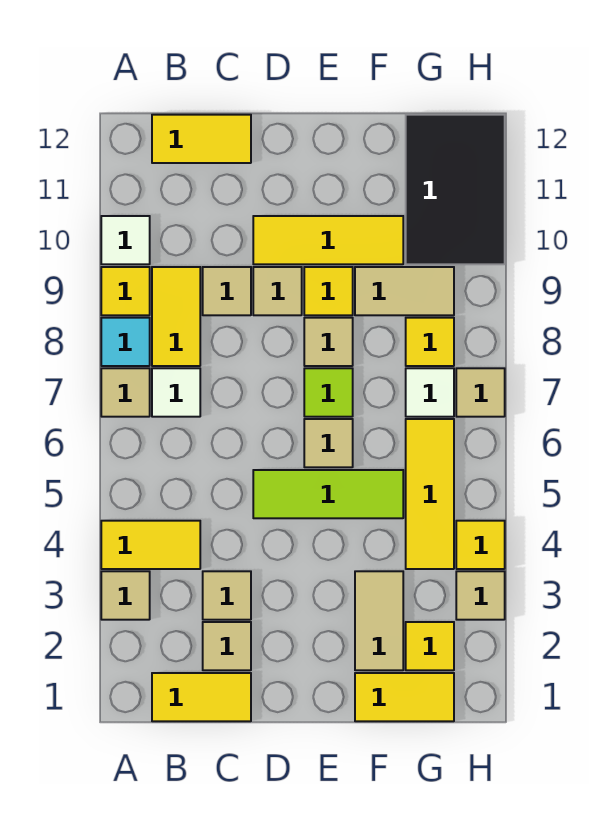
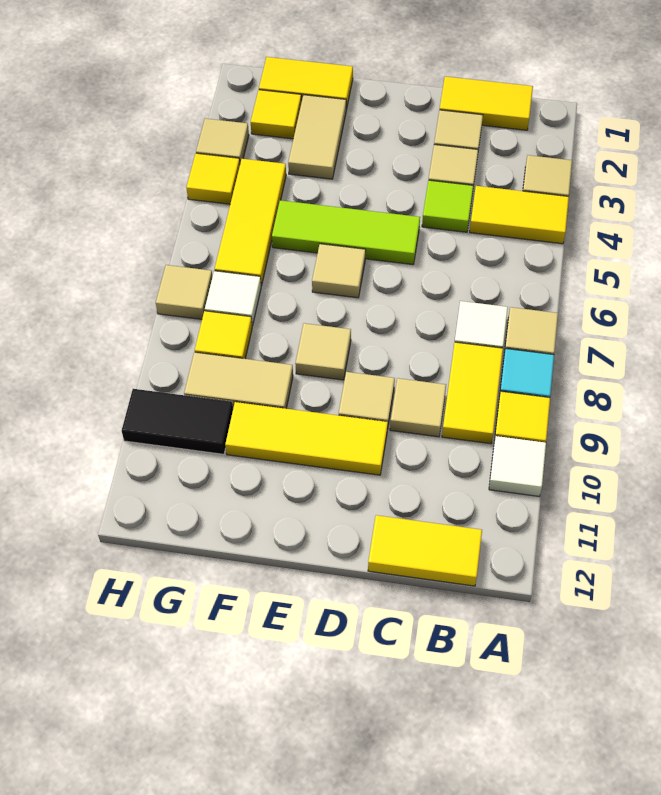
lime 1x1 tile [304,368,353,417] -> lime 1x1 tile moved to [422,180,473,232]
yellow 1x1 tile [304,267,353,315] -> none
black 2x3 tile [406,115,505,264] -> black 1x2 tile [122,389,233,454]

